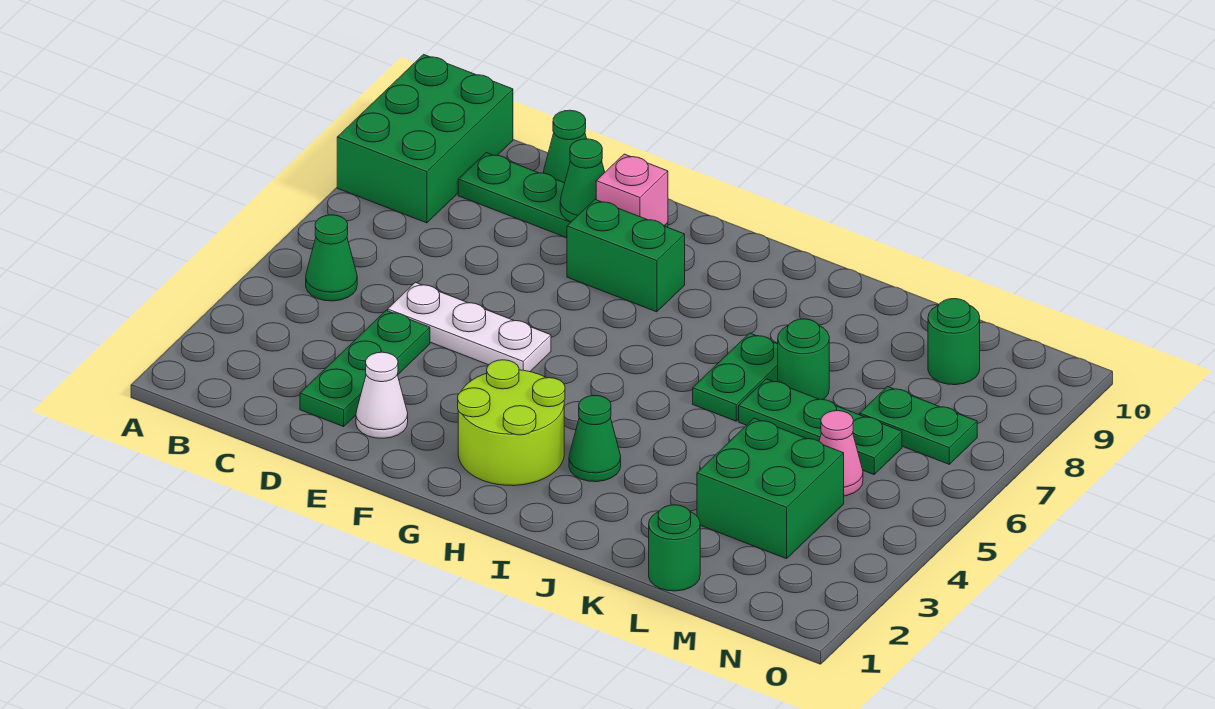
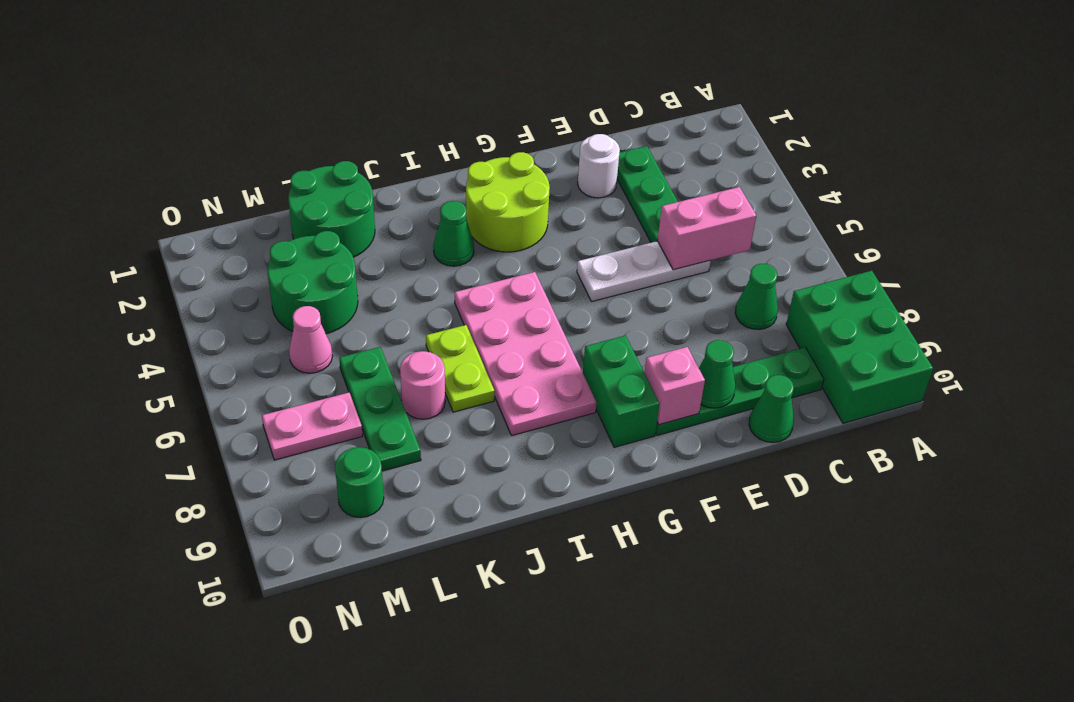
green 1x1 cone [306,215,357,301] -> green 1x1 cone moved to [735,264,778,330]
none -> pink 1x2 brick [657,187,756,270]
white 1x1 cone [356,352,408,438] -> white 1x1 round brick [578,134,620,198]
green 1x2 brick [567,200,685,312] -> green 1x2 brick turned to [583,336,659,447]
none -> pink 2x4 plate [455,272,596,436]
green 1x2 plate [693,333,778,421] -> lime 1x2 plate [426,325,494,412]
green 1x3 plate [739,379,902,474] -> green 1x3 plate turned to [339,347,421,471]
green 1x1 round brick [778,319,829,400] -> pink 1x1 round brick [400,351,445,419]
green 1x1 round brick [649,505,700,591] -> green 2x2 round brick [288,161,375,257]
green 2x2 brick [697,418,844,559] -> green 2x2 round brick [268,231,358,334]
green 1x2 plate [860,387,977,464] -> pink 1x2 plate [262,393,363,460]

